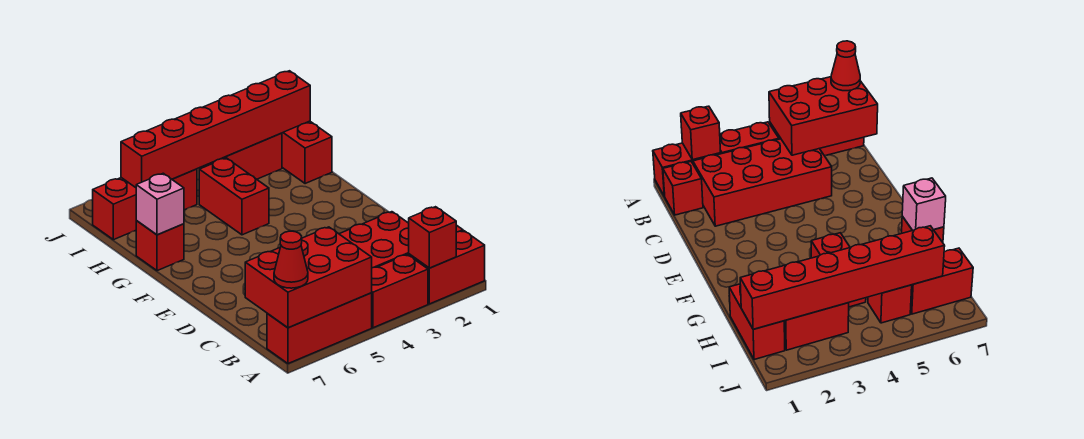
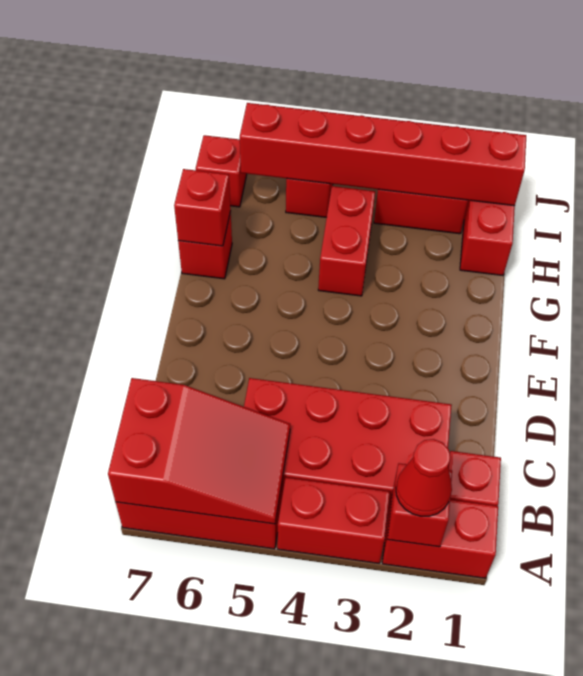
red 2x3 brick [245,227,372,328] -> red 2x3 slope [108,378,290,524]
red 1x1 cone [274,231,308,288] -> red 1x1 cone moved to [396,439,452,516]
pink 1x1 brick [136,173,184,235] -> red 1x1 brick [174,169,231,246]
red 1x2 brick [93,178,136,240] -> red 1x1 brick [196,135,247,207]

